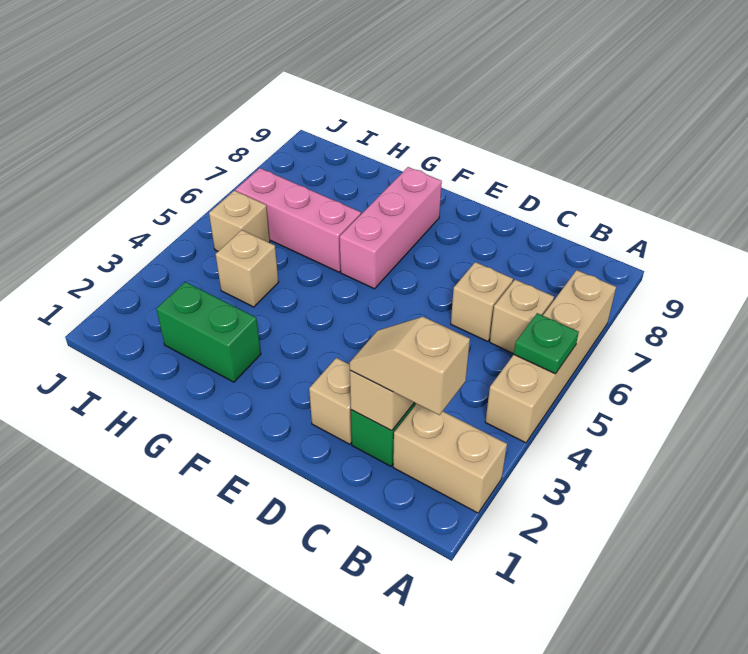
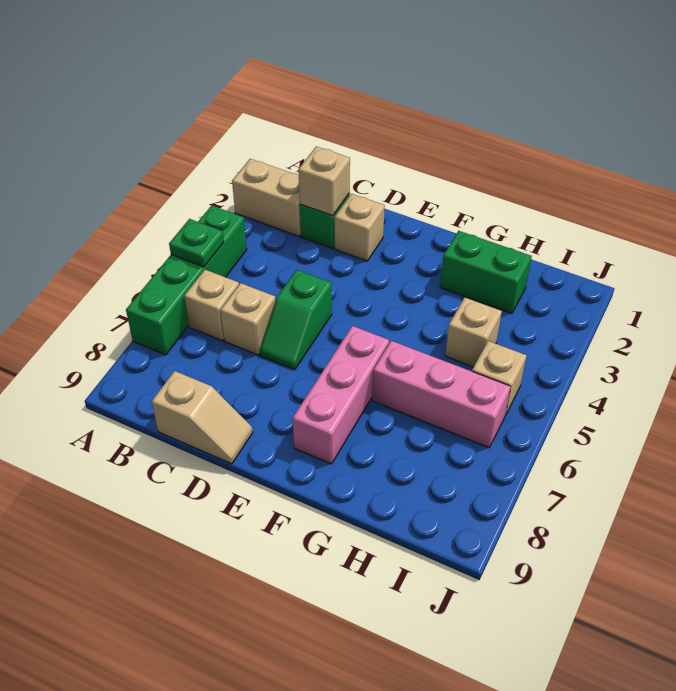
tan 1x4 brick [485,270,616,443] -> green 1x4 brick [126,206,247,355]
tan 1x2 slope [350,317,470,415] -> tan 1x2 slope moved to [152,371,253,464]
none -> green 1x2 slope [260,270,332,370]

